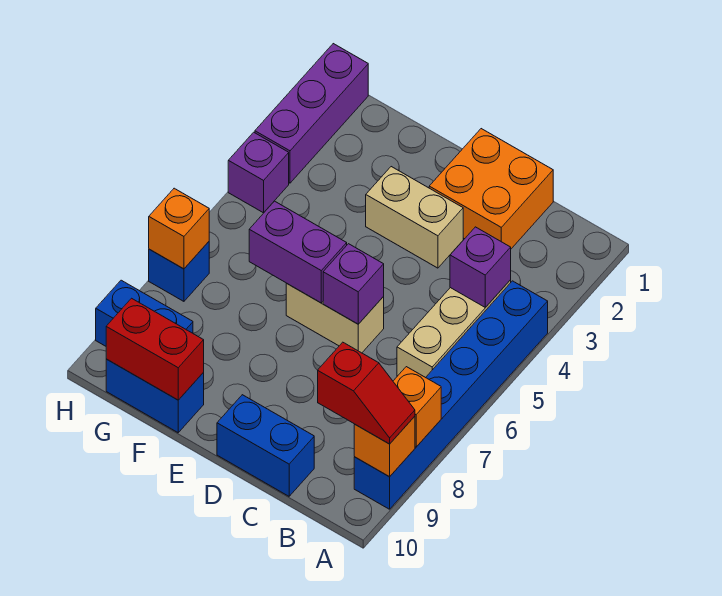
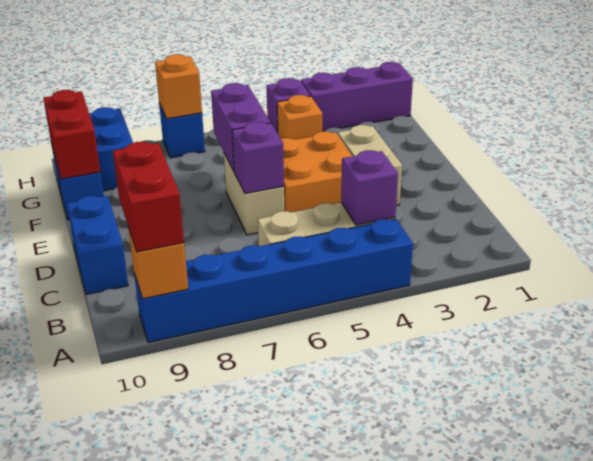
orange 1x1 brick [393,367,441,447] -> orange 1x1 brick moved to [277,95,322,140]
red 1x2 slope [318,342,415,444] -> red 1x2 brick [113,142,184,252]
orange 2x2 brick [429,129,553,249] -> orange 2x2 brick moved to [281,131,352,212]

